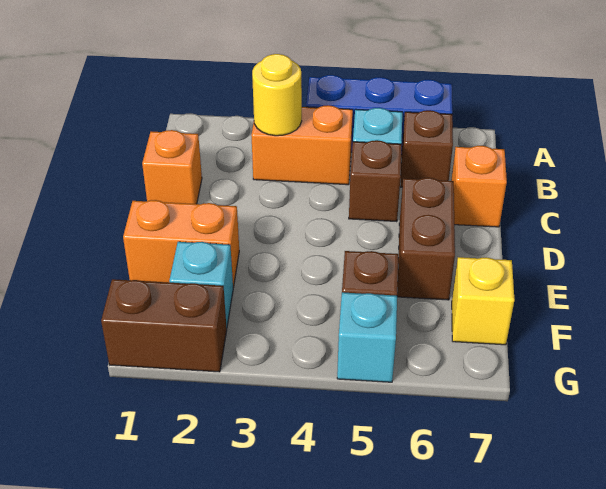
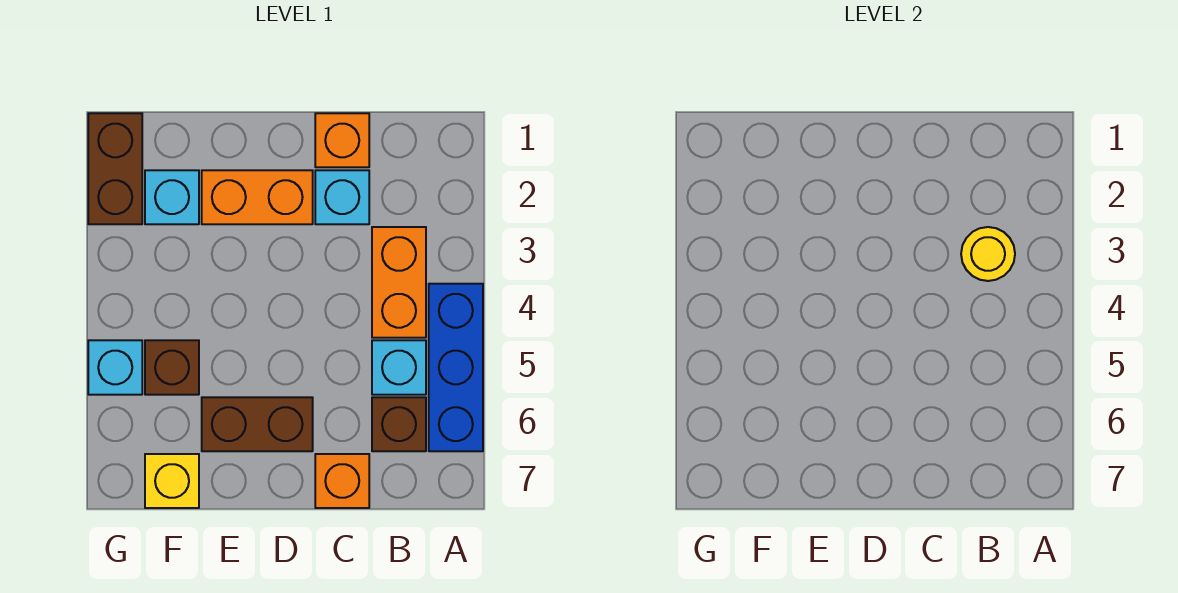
none -> cyan 1x1 brick [315,170,369,224]
brown 1x1 brick [349,140,402,222] -> none
orange 1x2 brick [123,200,239,287] -> orange 1x2 brick turned to [202,170,313,224]

